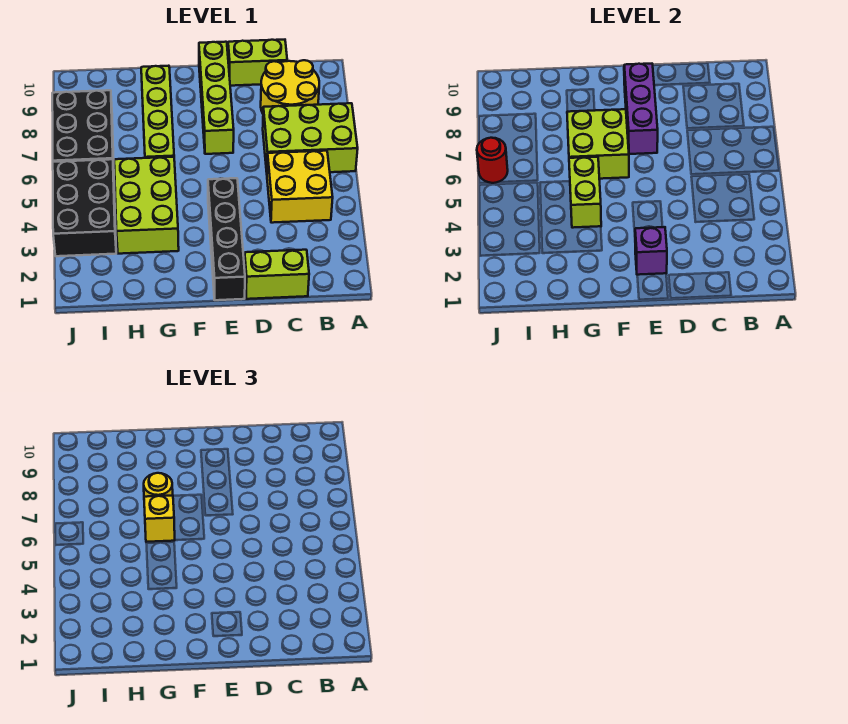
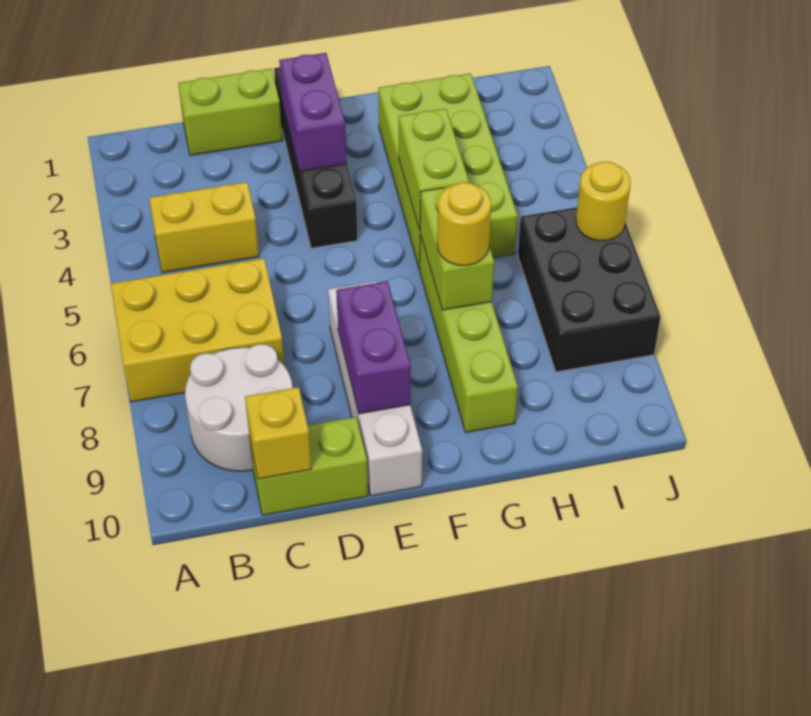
lime 2x3 brick [263,103,358,172] -> yellow 2x3 brick [111,258,284,402]
yellow 2x2 brick [267,151,333,223] -> yellow 1x2 brick [149,182,259,273]
yellow 2x2 round brick [261,60,319,113] -> white 2x2 round brick [185,344,293,471]
purple 1x1 brick [635,227,667,275] -> purple 1x2 brick [279,53,347,171]
lime 1x4 brick [199,42,234,154] -> white 1x4 brick [328,281,422,496]
purple 1x3 brick [624,64,658,154] -> purple 1x2 brick [336,281,411,414]
lime 2x2 brick [567,109,629,179] -> lime 1x2 brick [420,187,494,310]
lime 2x3 brick [114,157,179,254] -> lime 2x4 brick [378,73,518,270]
yellow 1x1 brick [144,495,175,542] -> yellow 1x1 brick moved to [245,387,311,479]
black 2x3 brick [53,159,116,256] -> none
red 1x1 round brick [477,138,508,183] -> yellow 1x1 round brick [576,162,631,241]

